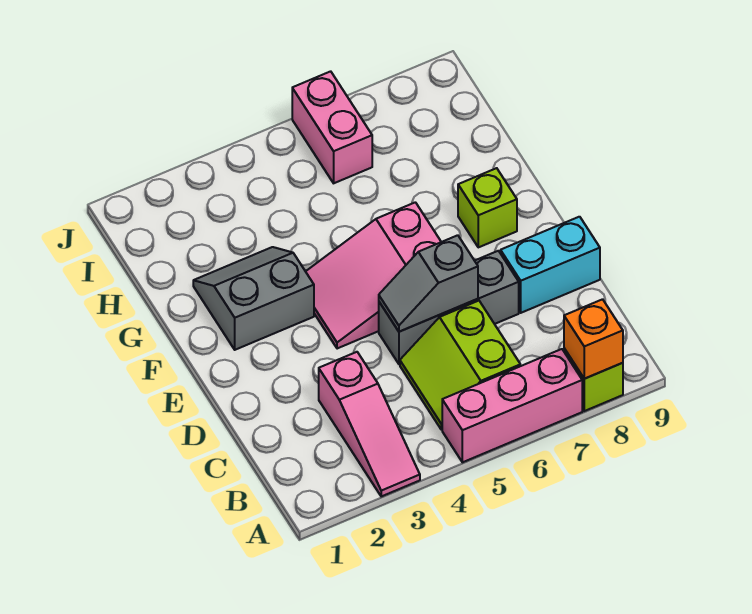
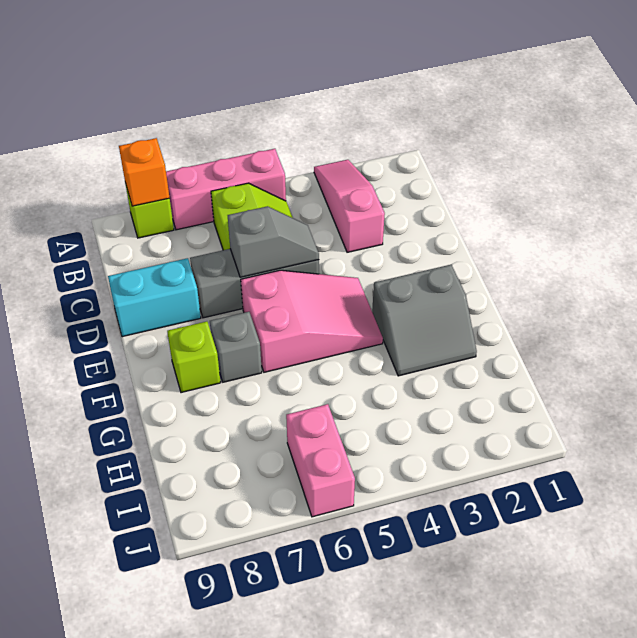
none -> grey 1x1 brick [210,312,262,382]

